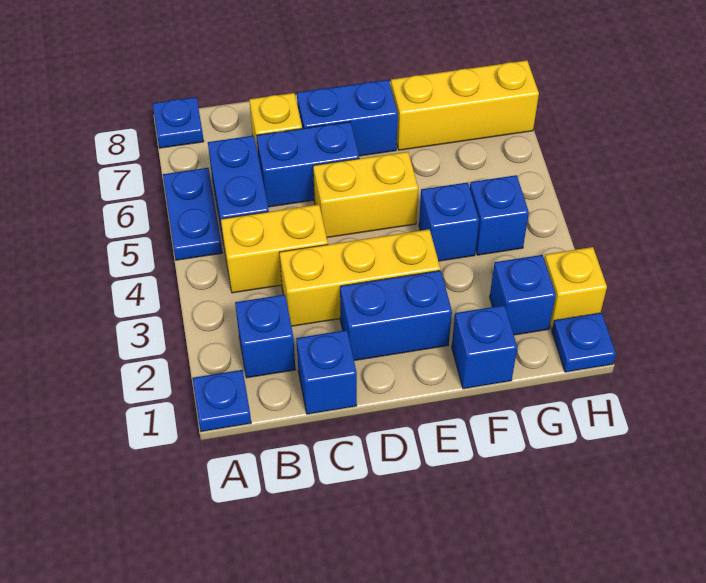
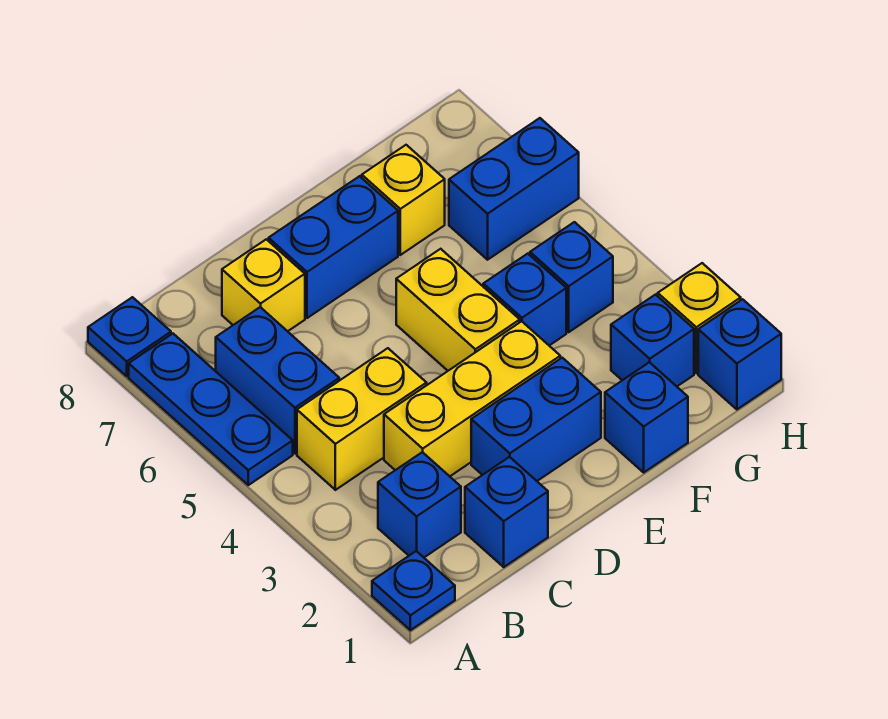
blue 1x2 plate [163,168,222,260] -> blue 1x3 plate [129,334,293,485]
blue 1x2 brick [256,122,359,207] -> blue 1x2 brick moved to [449,118,579,260]
yellow 1x2 brick [313,152,418,238] -> yellow 1x2 brick turned to [396,249,520,371]
yellow 1x3 brick [391,60,539,150] -> yellow 1x1 brick [362,145,445,255]
blue 1x1 plate [552,313,616,372] -> blue 1x1 brick [698,299,781,409]

